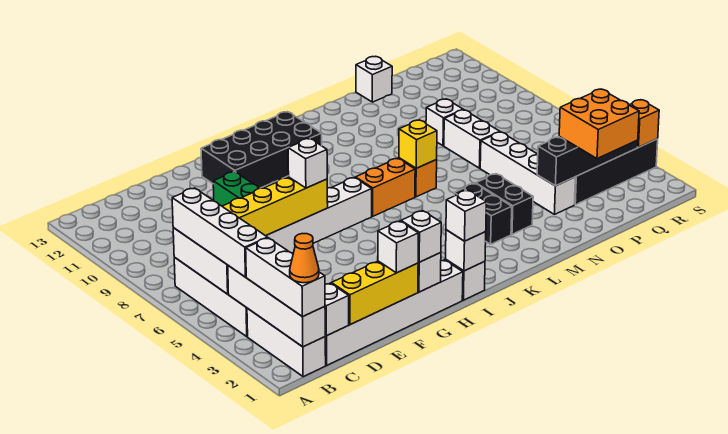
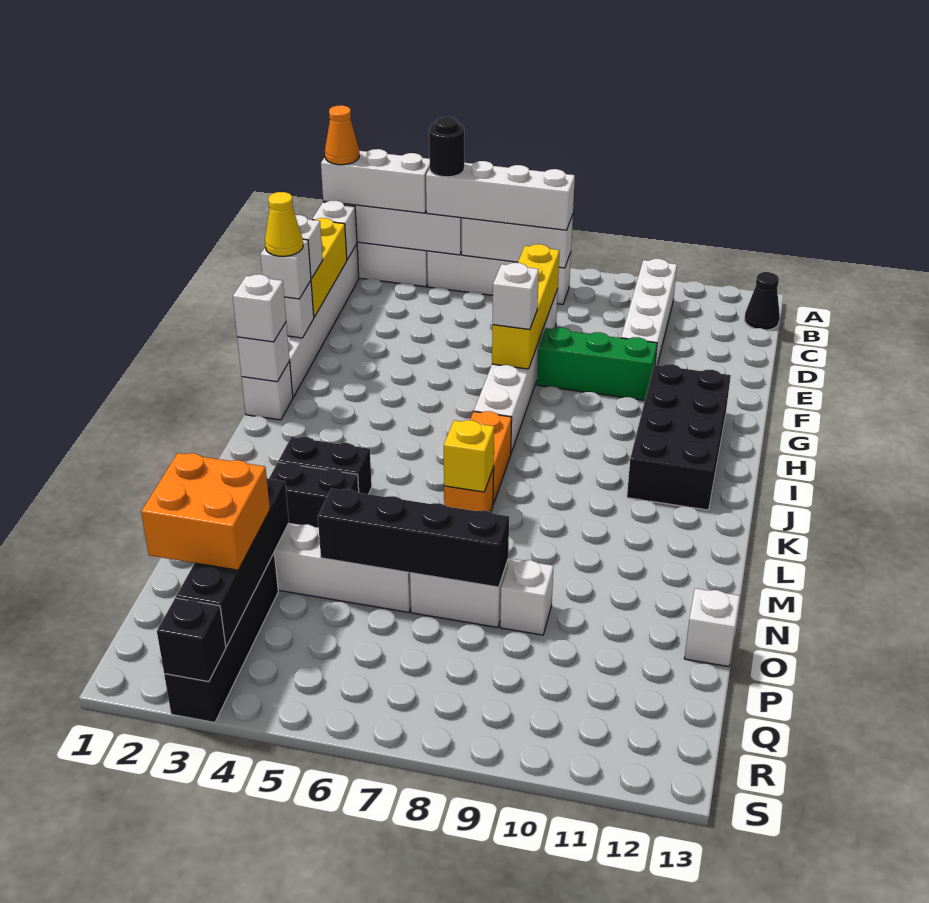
none -> black 1x1 round brick [429,117,464,177]
none -> white 1x4 brick [621,259,677,365]
none -> black 1x1 cone [745,272,780,330]
none -> yellow 1x1 cone [265,192,303,256]
none -> black 1x4 brick [318,489,509,587]
orange 1x1 brick [630,100,659,147] -> black 1x1 brick [157,598,226,682]

